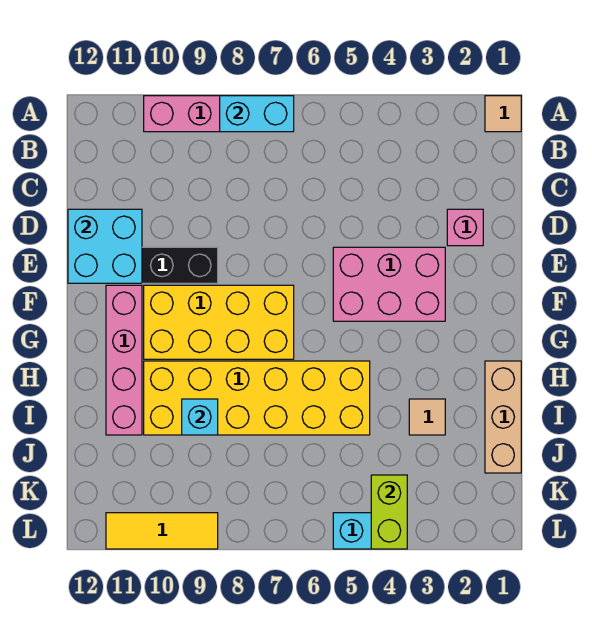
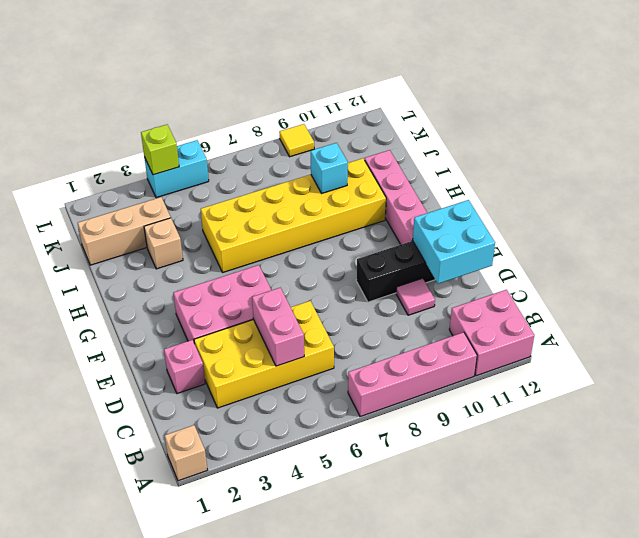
tan 1x1 tile [485,96,521,132] -> tan 1x1 brick [165,425,207,481]
cyan 1x2 brick [220,96,294,132] -> none
none -> pink 2x2 brick [449,290,534,376]
none -> pink 1x2 brick [252,288,304,366]
none -> pink 1x1 tile [396,278,435,315]
yellow 2x4 brick [144,285,294,359] -> yellow 2x4 brick moved to [194,301,334,408]
tan 1x3 brick [485,361,521,473] -> tan 1x3 brick turned to [78,197,171,265]
tan 1x1 tile [409,399,445,435] -> tan 1x1 brick [144,218,183,269]
lime 1x2 brick [371,475,407,549] -> lime 1x1 brick [141,125,179,175]
yellow 1x3 tile [106,513,218,549] -> yellow 1x1 tile [279,124,314,157]

